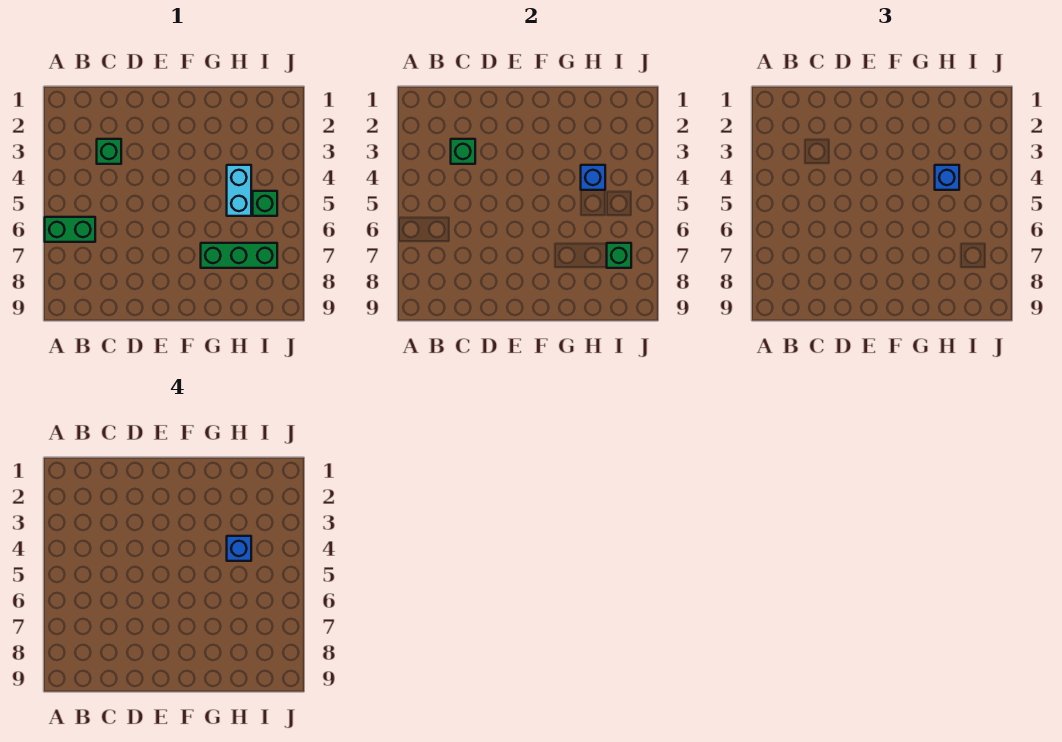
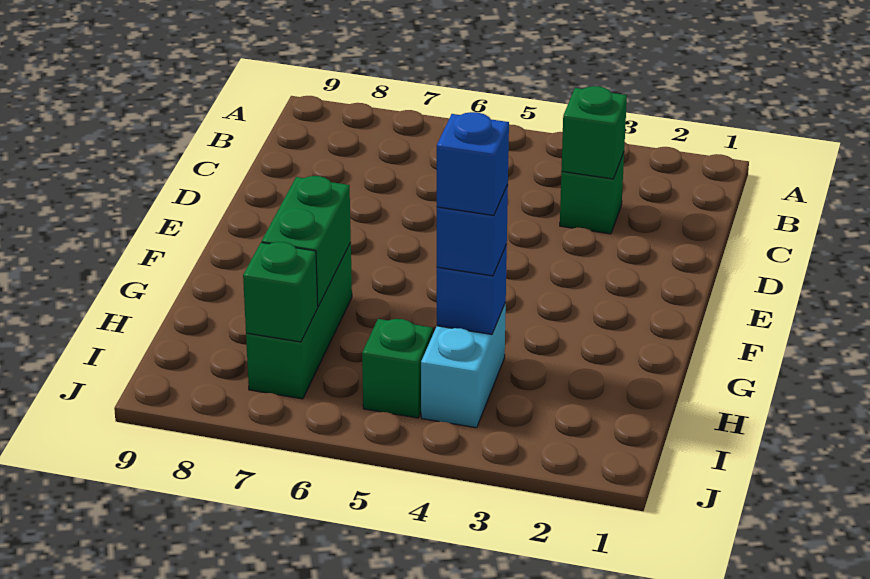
green 1x2 brick [45,217,95,242] -> green 1x2 brick moved to [262,176,351,306]
cyan 1x2 brick [227,165,251,216] -> cyan 1x2 brick turned to [421,302,506,428]

